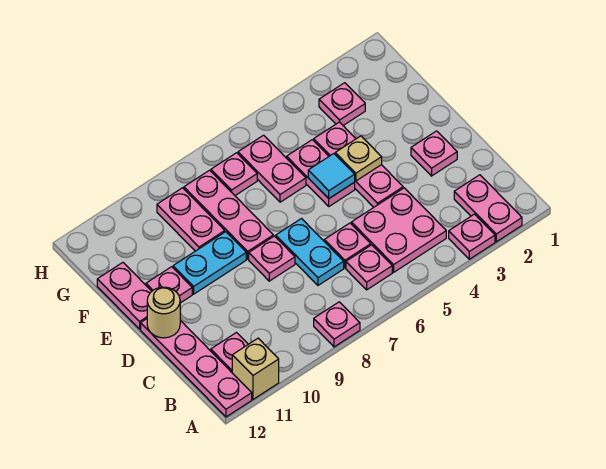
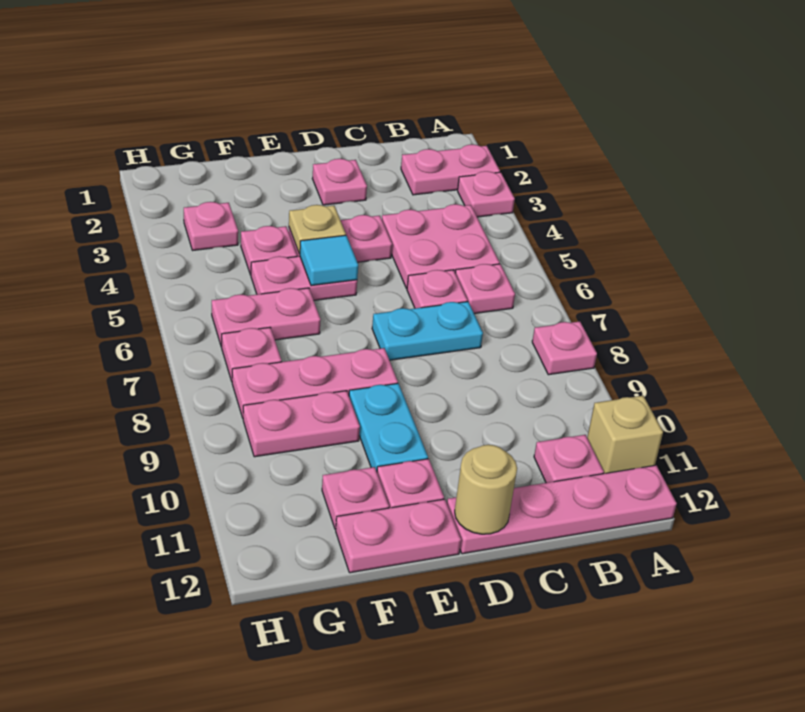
pink 1x1 plate [249,236,295,281] -> pink 1x1 plate moved to [322,467,389,529]

